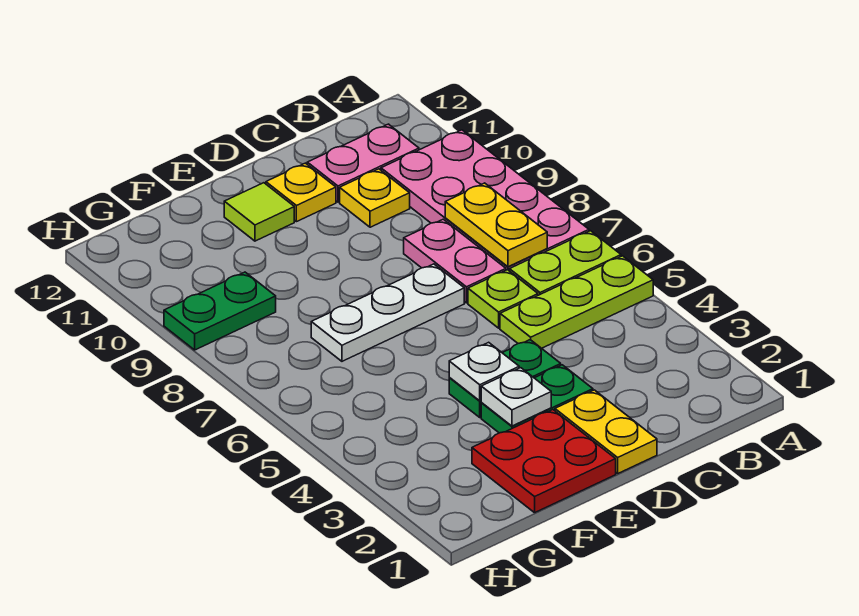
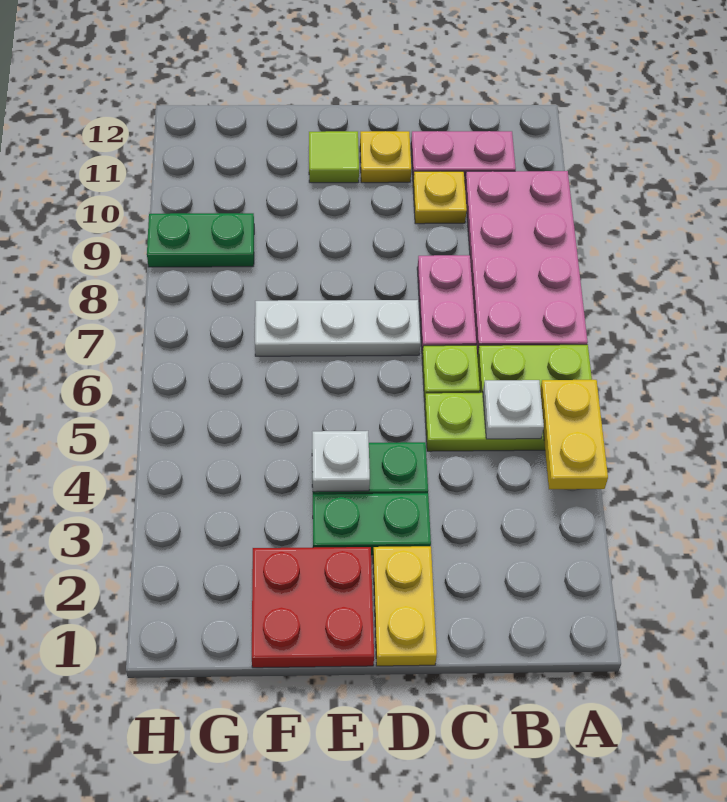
yellow 1x2 plate [445,183,547,267] -> yellow 1x2 plate moved to [540,380,608,489]
white 1x1 plate [481,368,551,426] -> white 1x1 plate moved to [482,380,544,439]

